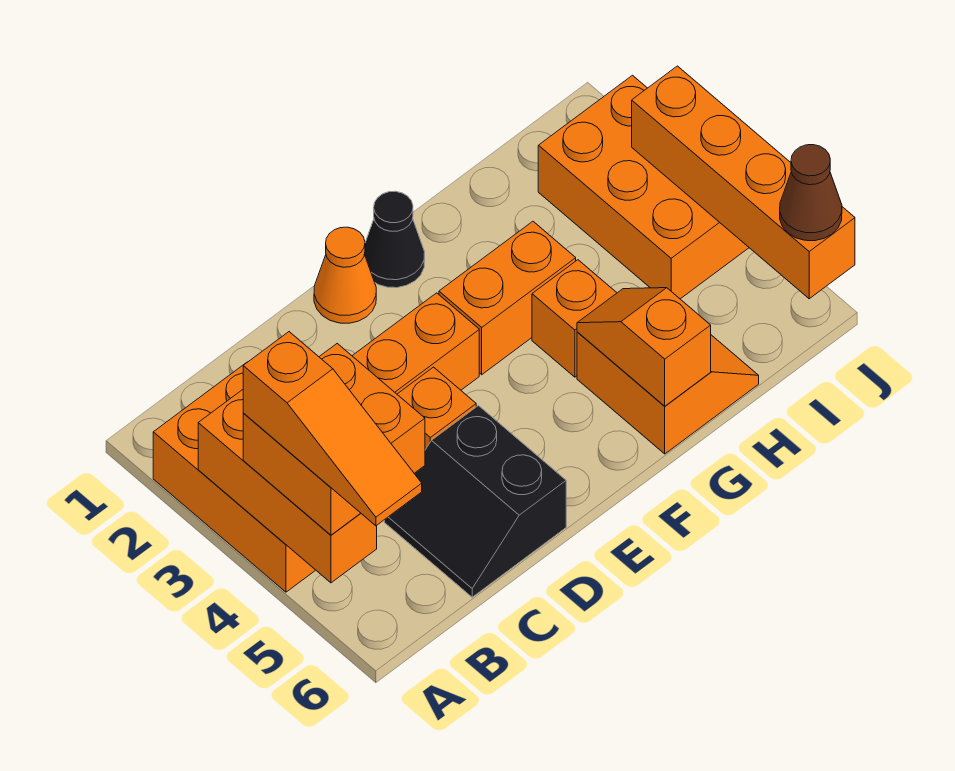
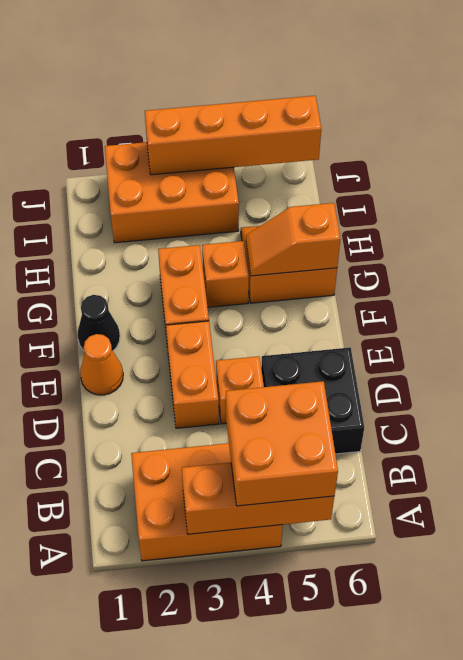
orange 1x3 slope [243,332,422,526] -> none
black 2x2 slope [384,406,566,597] -> black 2x2 brick [261,347,364,454]
brown 1x1 cone [780,145,842,241] -> none

